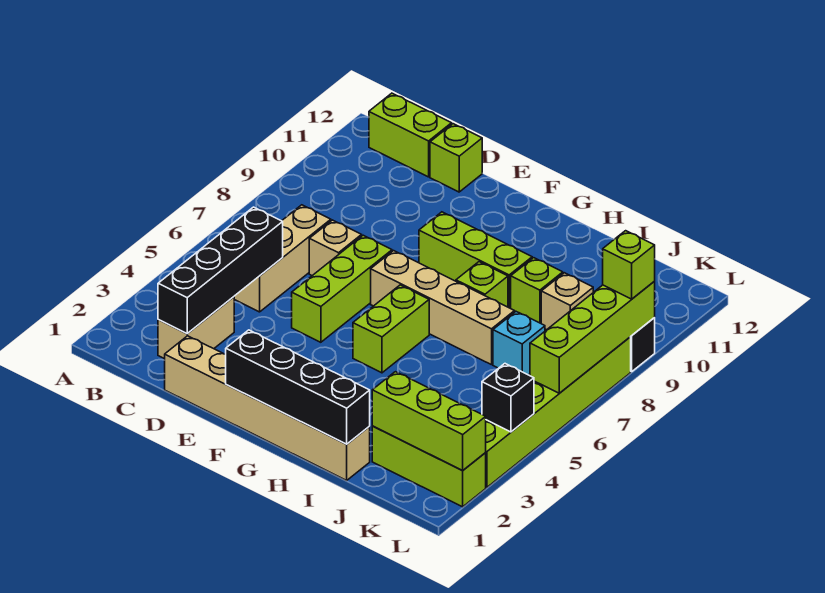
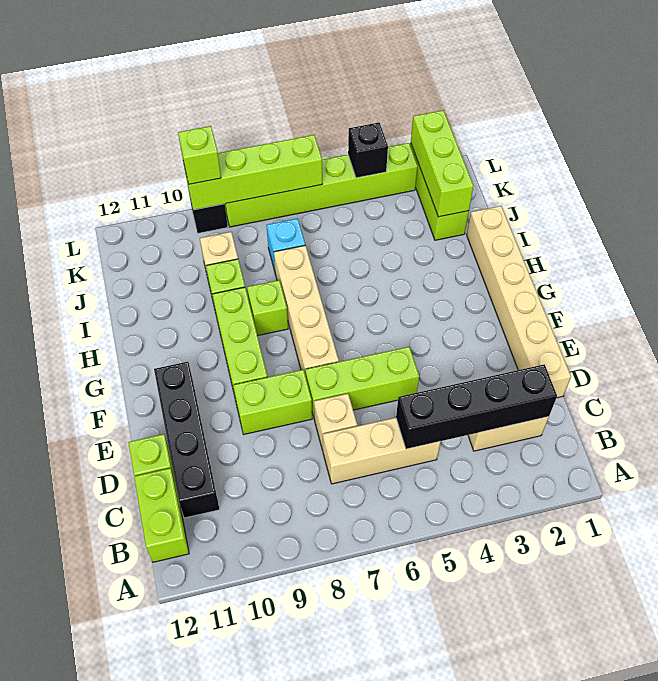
black 1x4 brick [226,330,370,444] -> black 1x4 brick moved to [154,362,220,518]
lime 1x2 brick [353,285,429,373] -> lime 1x2 brick moved to [233,370,312,434]

